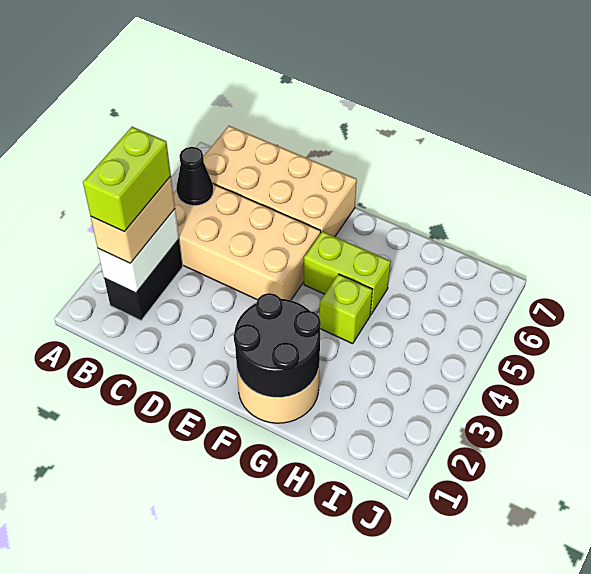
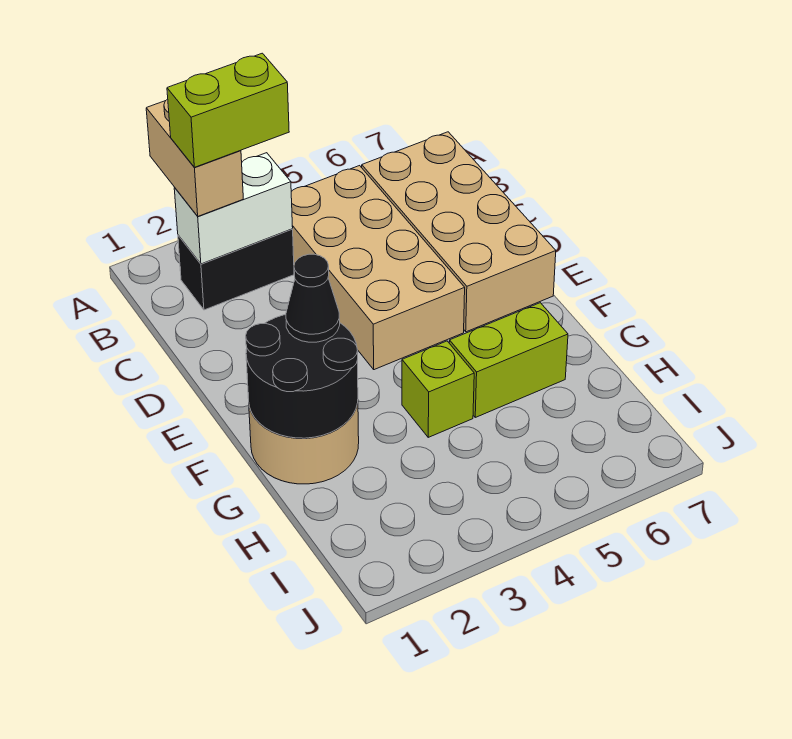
tan 1x2 brick [91,176,175,263] -> tan 1x2 brick turned to [146,99,243,216]
black 1x1 cone [176,147,213,206] -> black 1x1 cone moved to [286,254,340,342]
lime 1x2 brick [304,231,391,315] -> lime 1x2 brick turned to [449,303,568,417]

